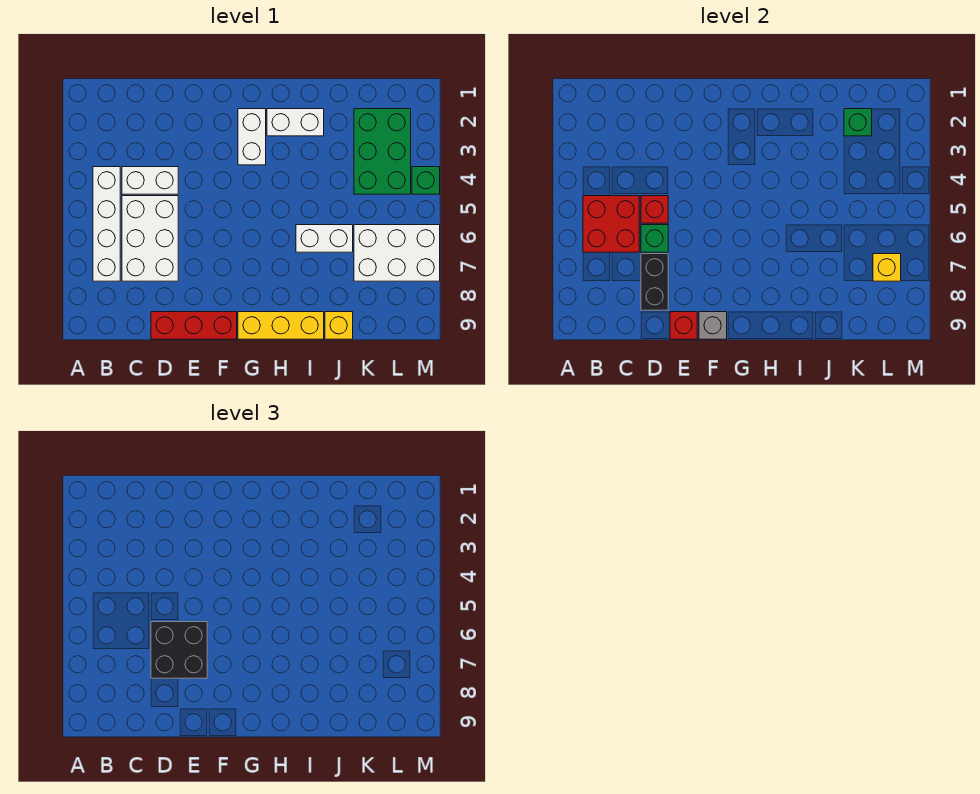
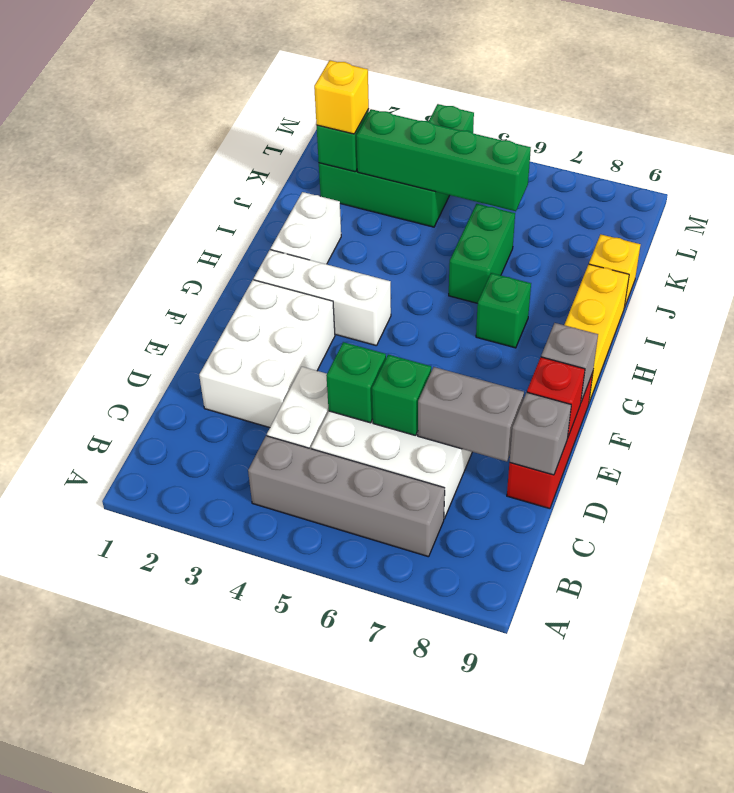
white 1x4 brick [93,167,120,281] -> grey 1x4 brick [248,436,445,557]
red 2x2 brick [583,196,639,252] -> none
red 1x1 brick [641,196,668,223] -> green 1x1 brick [326,342,386,423]
black 2x2 brick [151,622,207,678] -> none
black 1x2 brick [641,254,668,310] -> grey 1x2 brick [418,367,524,462]
none -> grey 1x1 brick [510,392,571,475]
white 1x2 brick [238,109,266,165] -> white 1x3 brick [254,250,391,346]
none -> green 1x1 brick [476,273,531,348]
white 1x2 brick [296,225,353,252] -> green 1x2 brick [449,204,515,303]
none -> green 1x4 brick [356,109,531,211]
white 2x3 brick [354,225,440,281] -> white 2x3 brick moved to [199,280,335,428]
yellow 1x1 brick [873,254,901,281] -> yellow 1x1 brick moved to [314,60,369,134]

